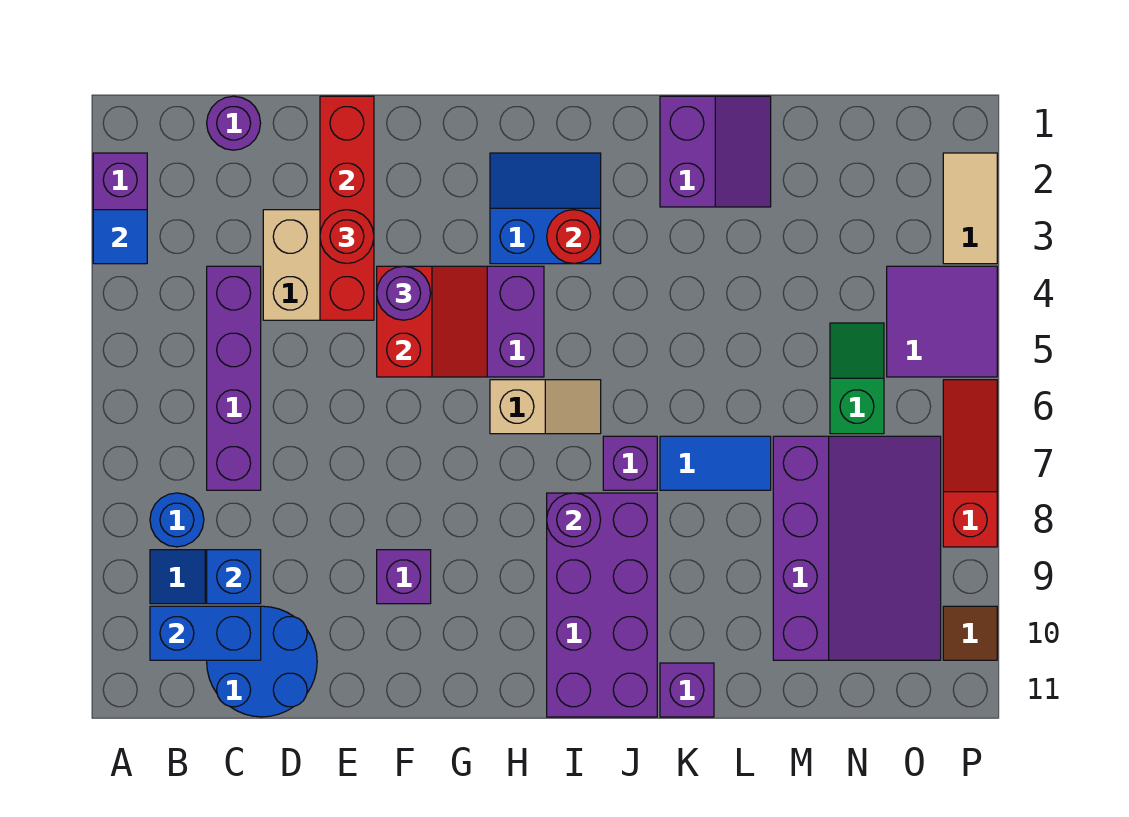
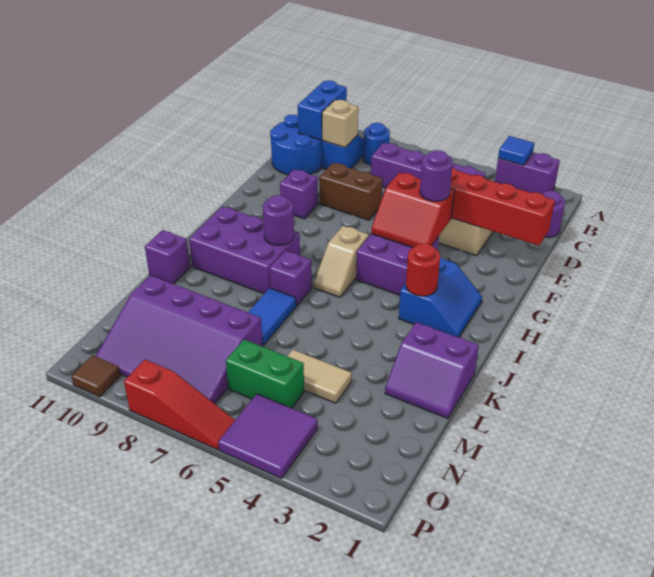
blue 1x1 brick [207,550,261,604] -> tan 1x1 brick [322,100,358,147]
red 1x1 round brick [320,210,374,263] -> none
none -> brown 1x2 brick [320,163,382,220]
purple 2x4 brick [547,493,657,717] -> purple 2x3 brick [189,206,300,294]
green 1x2 slope [830,323,884,434] -> green 1x2 brick [226,339,304,408]
tan 1x2 tile [943,153,997,264] -> tan 1x2 tile moved to [287,350,352,403]

